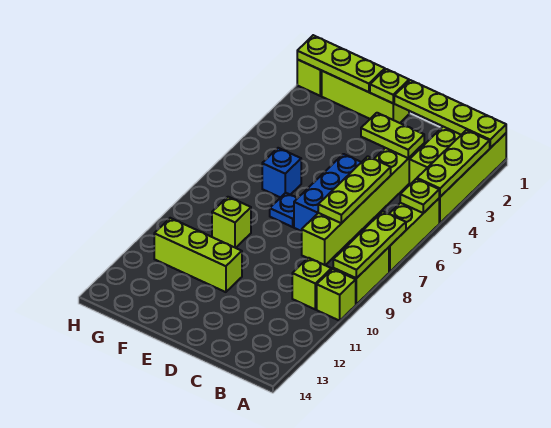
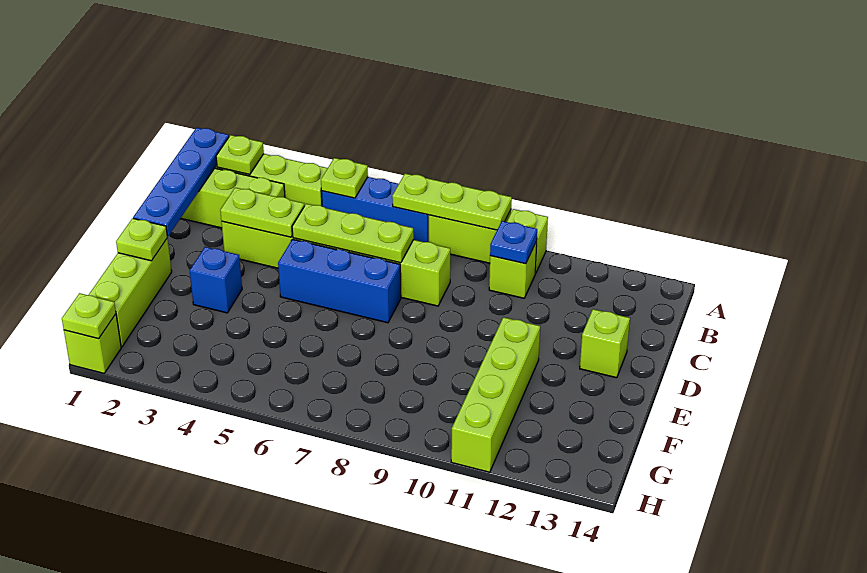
lime 1x4 plate [394,80,506,148] -> blue 1x4 plate [133,128,229,236]
lime 1x3 plate [417,130,490,197] -> lime 1x1 plate [216,135,264,175]
lime 1x3 brick [389,199,439,272] -> blue 1x3 brick [322,177,429,242]
lime 1x2 plate [361,113,424,158] -> lime 1x2 plate turned to [220,188,304,237]
blue 1x1 plate [270,193,297,227] -> blue 1x1 plate moved to [490,221,537,264]
lime 1x3 brick [154,218,242,292] -> lime 1x4 brick [451,317,540,472]
lime 1x3 plate [297,35,385,92] -> lime 1x1 plate [62,293,116,339]
blue 1x1 brick [262,148,301,198] -> blue 1x1 brick moved to [190,247,242,313]
lime 1x1 brick [212,197,251,248] -> lime 1x1 brick moved to [580,309,630,378]

